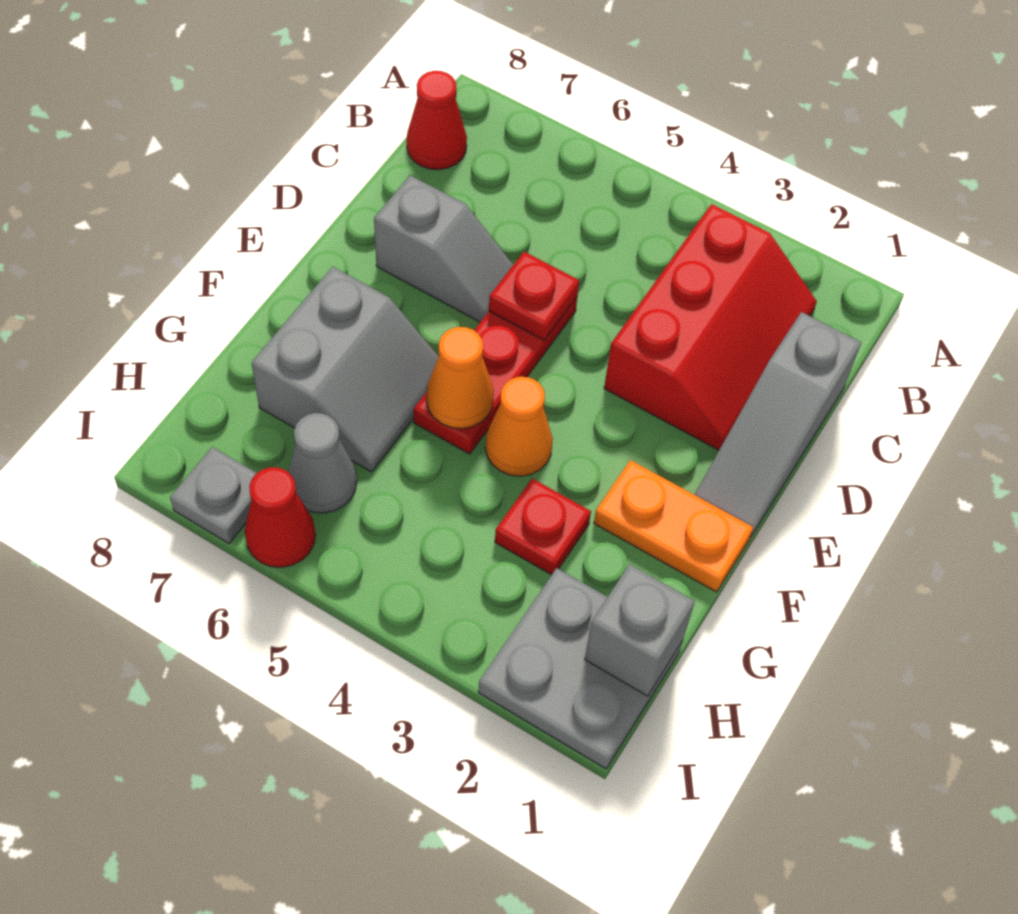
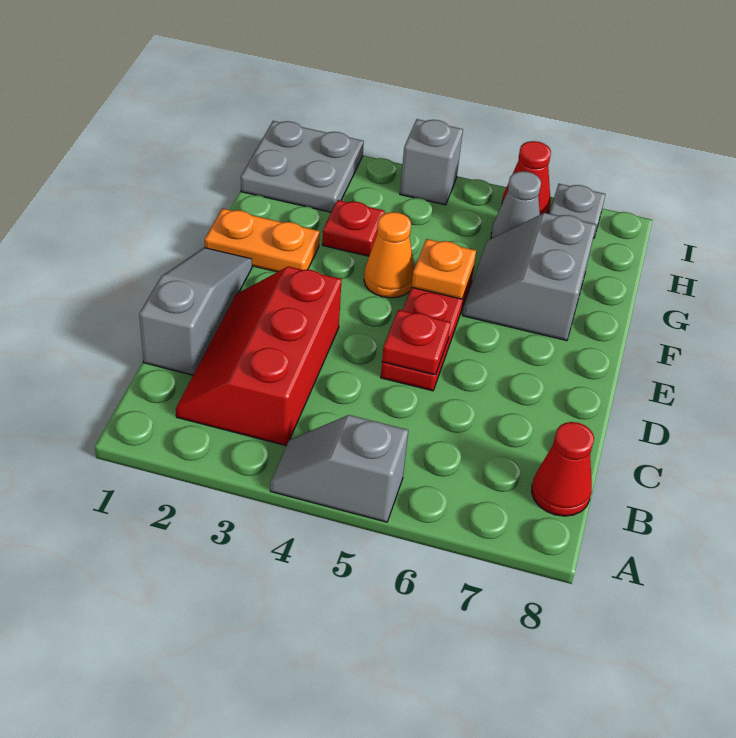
grey 1x2 slope [374,175,513,322] -> grey 1x2 slope moved to [270,415,408,522]
orange 1x1 cone [426,327,494,429] -> orange 1x1 plate [412,239,476,299]
grey 1x1 brick [585,564,695,696] -> grey 1x1 brick moved to [400,119,463,205]

